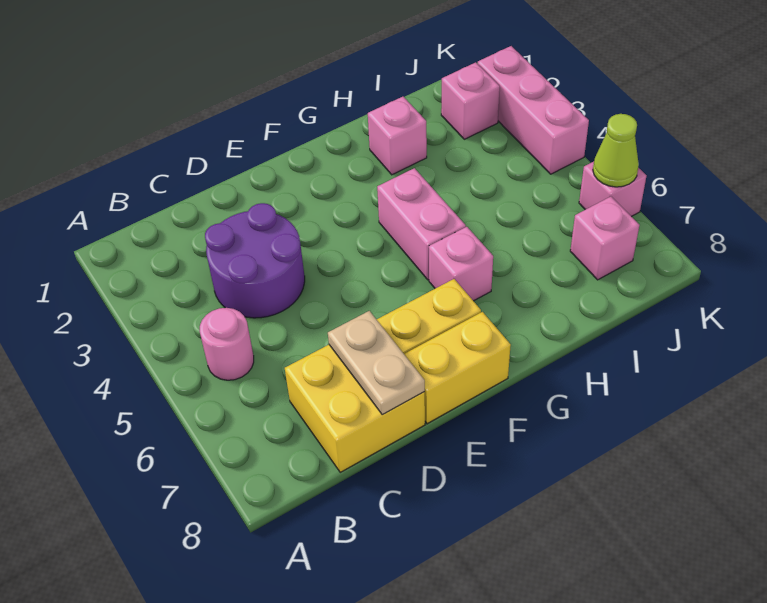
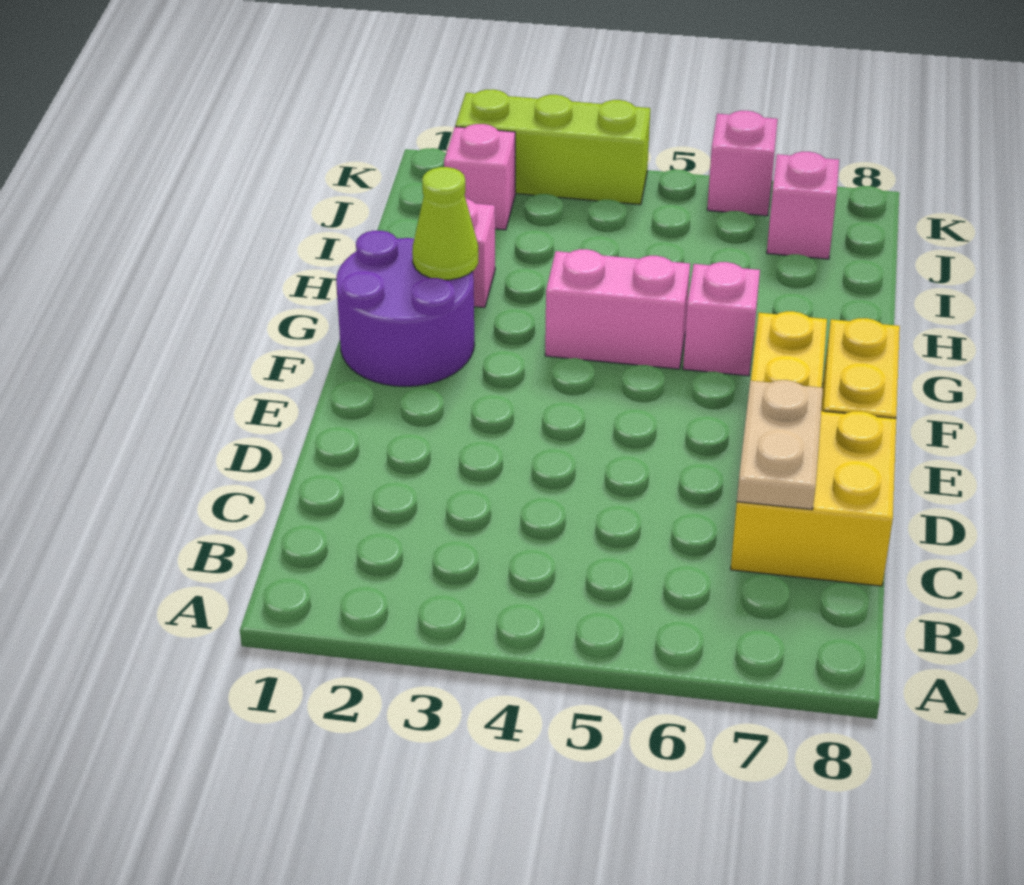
pink 1x1 round brick [200,308,254,380] -> none
purple 2x2 round brick [205,203,305,318] -> purple 2x2 round brick moved to [336,231,474,387]
tan 1x2 plate [328,311,425,414] -> tan 1x2 plate turned to [737,380,823,510]
pink 1x3 brick [478,46,589,174] -> lime 1x3 brick [455,89,650,205]
lime 1x1 cone [593,114,639,187] -> lime 1x1 cone moved to [412,167,478,280]

